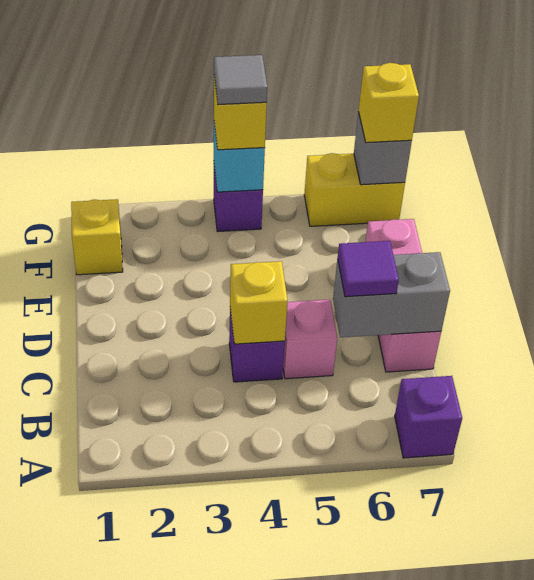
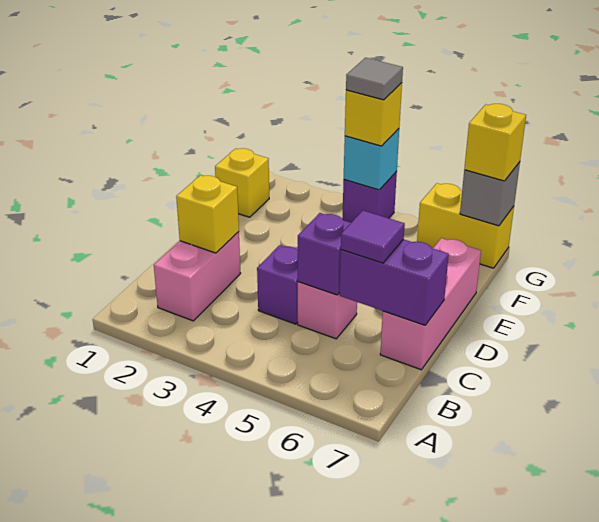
purple 1x1 brick [395,376,462,458] -> purple 1x1 brick moved to [298,213,351,295]
none -> pink 1x2 brick [154,232,241,321]
yellow 1x1 brick [230,261,288,344] -> yellow 1x1 brick moved to [176,175,239,253]
grey 1x2 brick [333,252,450,337] -> purple 1x2 brick [340,239,449,325]

